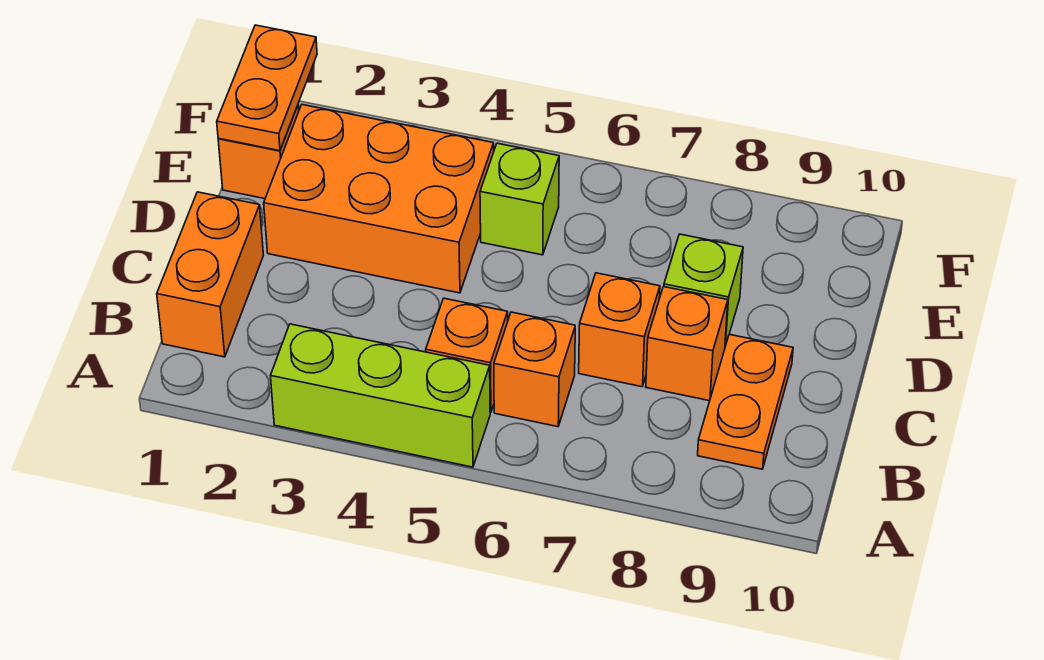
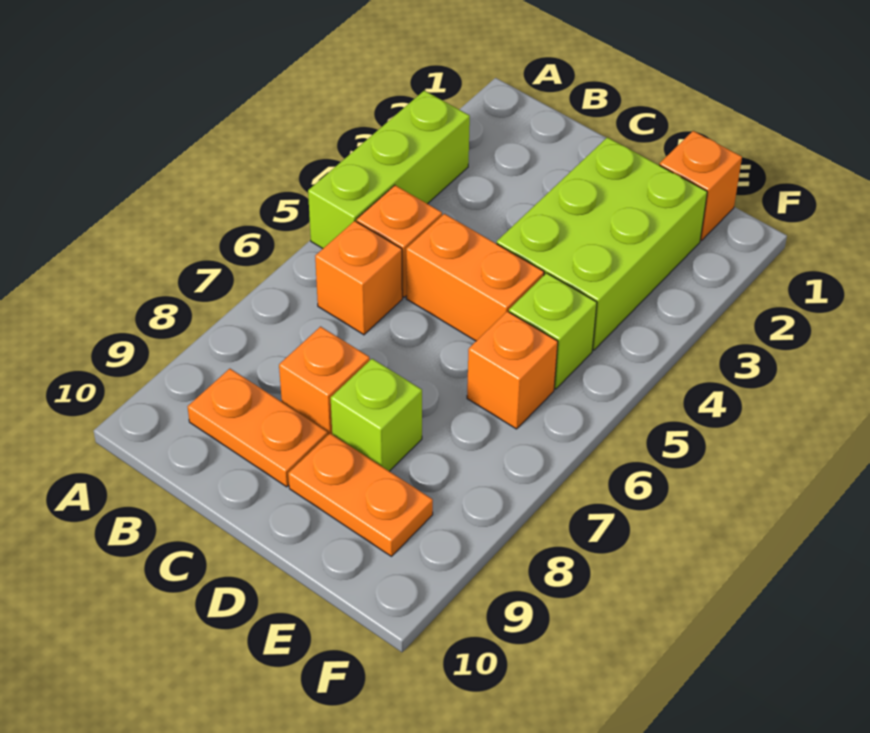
orange 1x2 brick [157,192,263,357] -> orange 1x2 brick moved to [406,214,544,341]
orange 1x1 brick [579,273,660,387] -> orange 1x1 brick moved to [467,311,558,429]
orange 2x3 brick [264,105,494,293] -> lime 2x3 brick [497,137,707,350]
orange 1x2 plate [217,25,317,151] -> orange 1x2 plate moved to [288,433,433,556]

